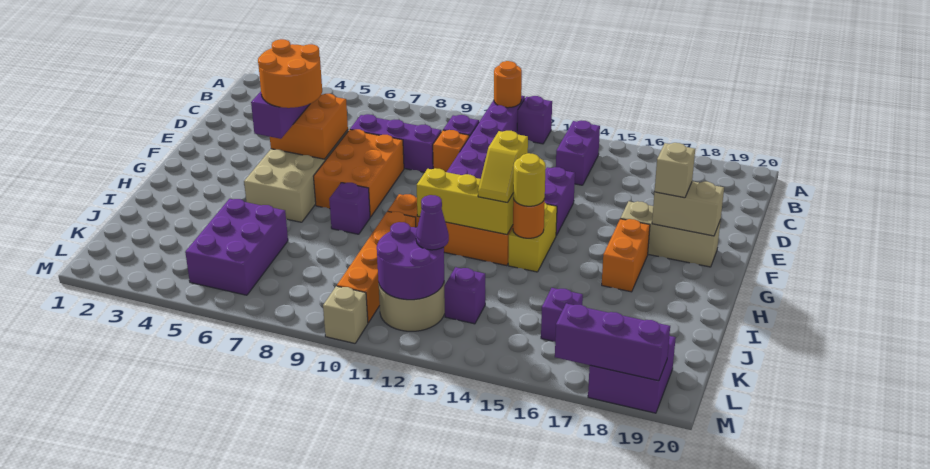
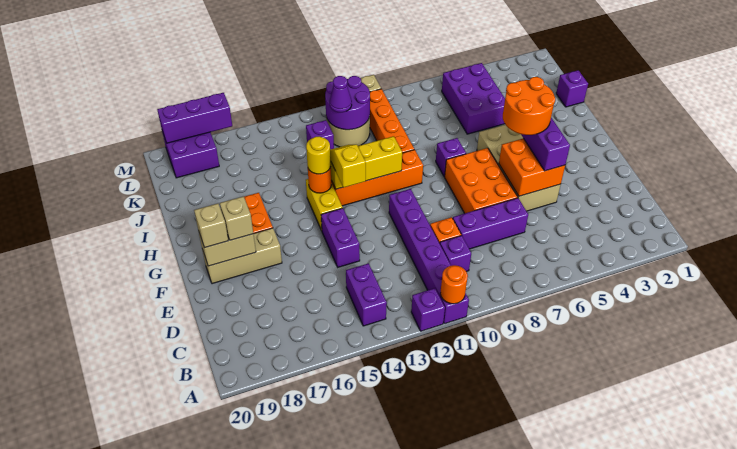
none -> tan 1x1 brick [194,204,228,248]
purple 1x1 brick [541,288,583,342] -> purple 1x1 brick moved to [556,70,588,107]

